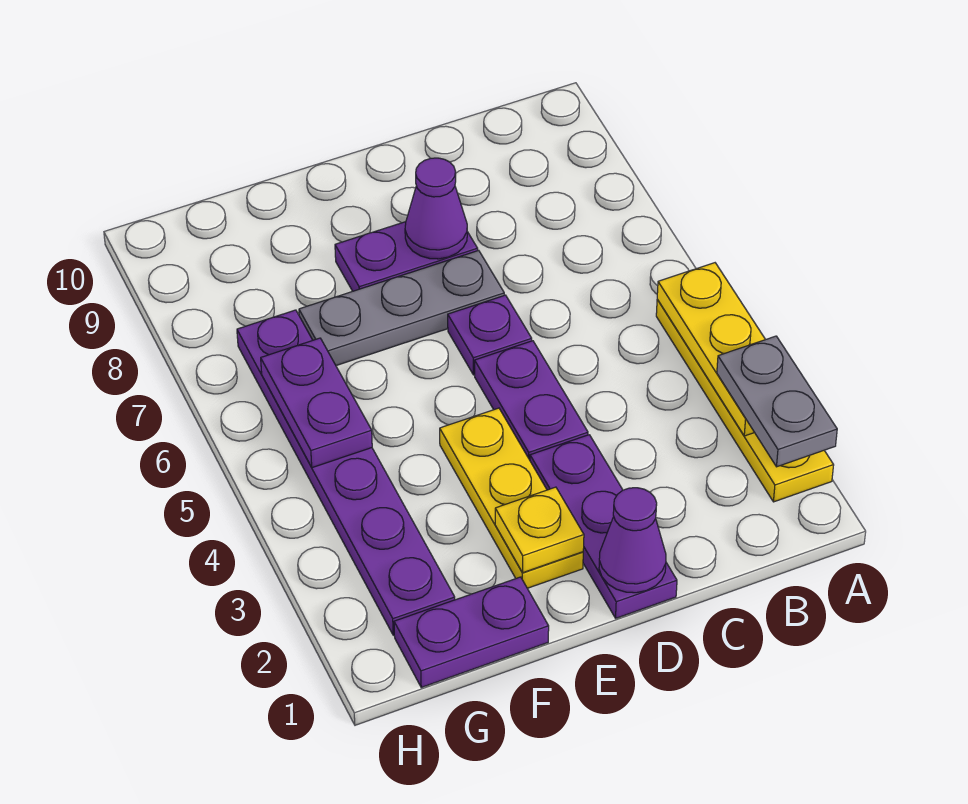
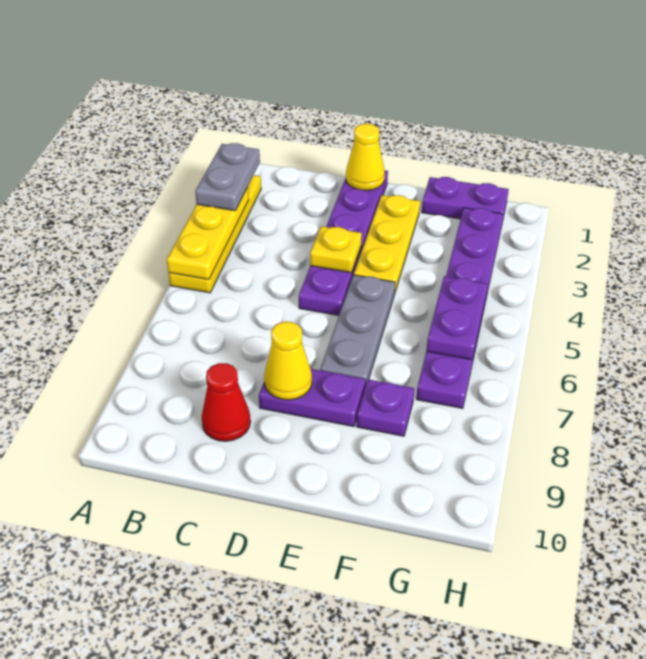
none -> red 1x1 cone [202,363,251,441]
purple 1x1 cone [599,488,666,593] -> yellow 1x1 cone [346,124,385,190]
purple 1x1 plate [448,295,532,375] -> purple 1x1 plate moved to [357,380,414,436]
grey 1x3 plate [299,250,504,366] -> grey 1x3 plate turned to [320,275,395,387]
purple 1x1 cone [405,158,467,259] -> yellow 1x1 cone [264,322,312,400]
yellow 1x1 plate [495,487,584,573] -> yellow 1x1 plate moved to [310,226,362,273]

